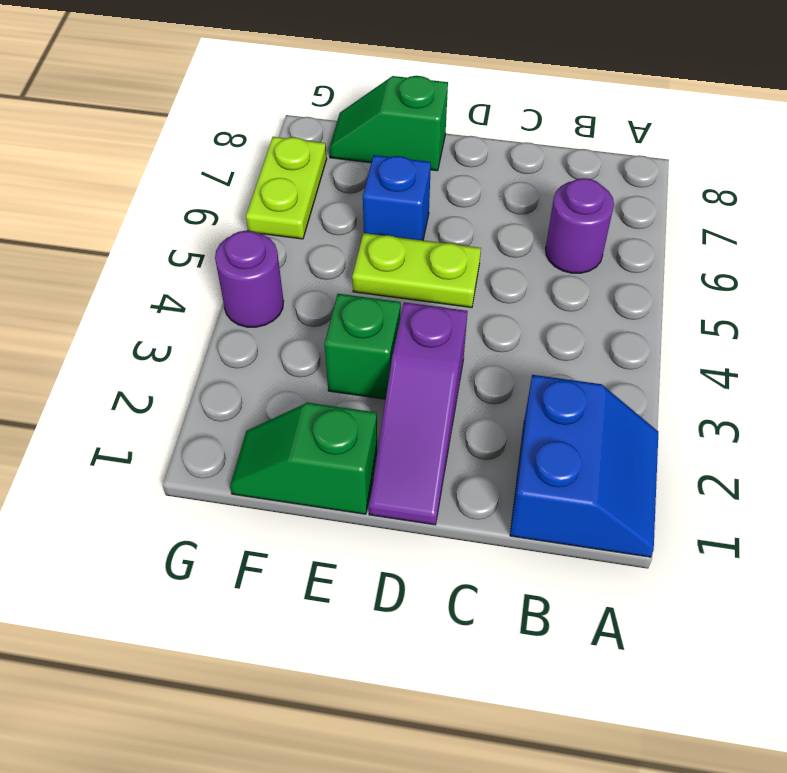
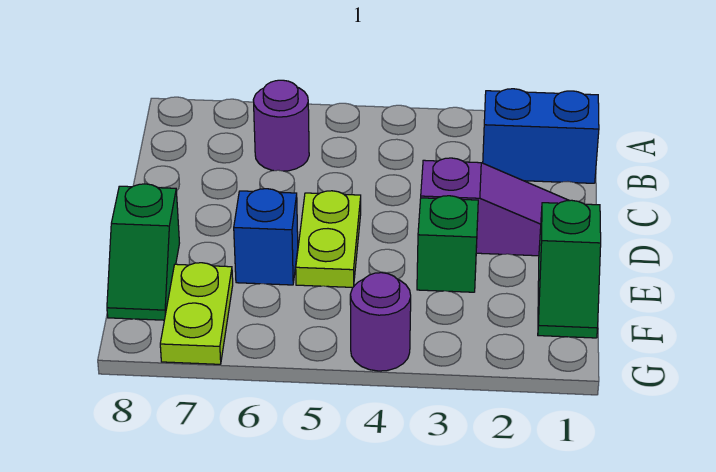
lime 1x2 plate [246,137,327,239] -> lime 1x2 plate turned to [160,263,233,364]

